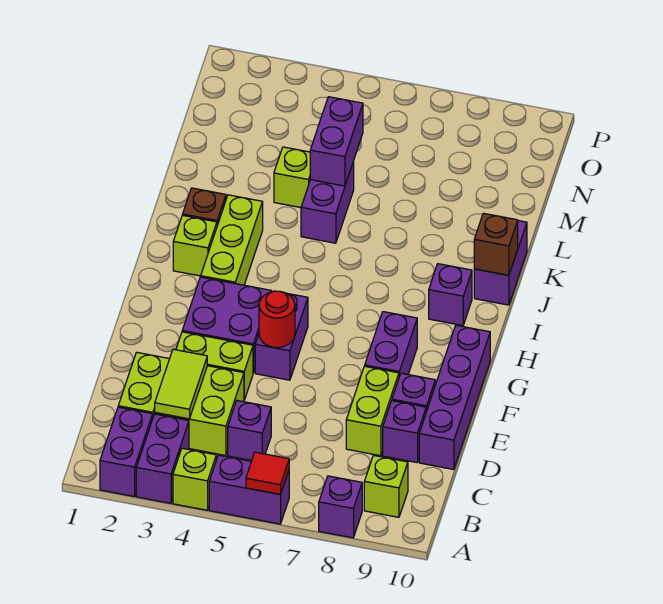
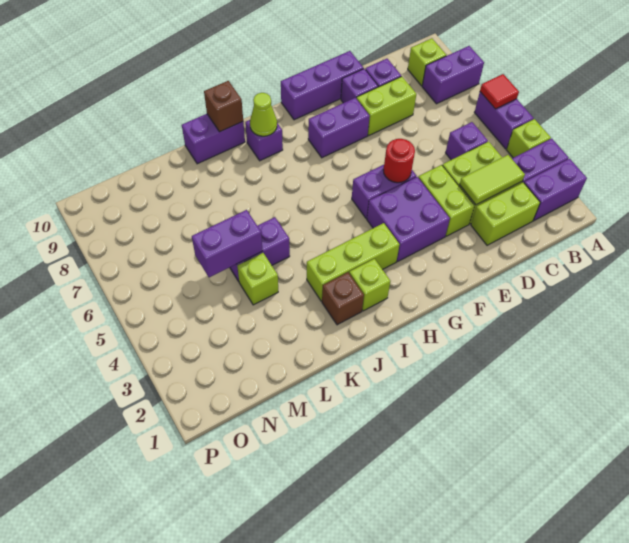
purple 1x1 brick [319,476,362,538] -> purple 1x2 brick [422,46,484,104]
purple 1x4 brick [419,325,490,469] -> purple 1x3 brick [281,51,364,120]
none -> lime 1x1 cone [250,93,277,136]

